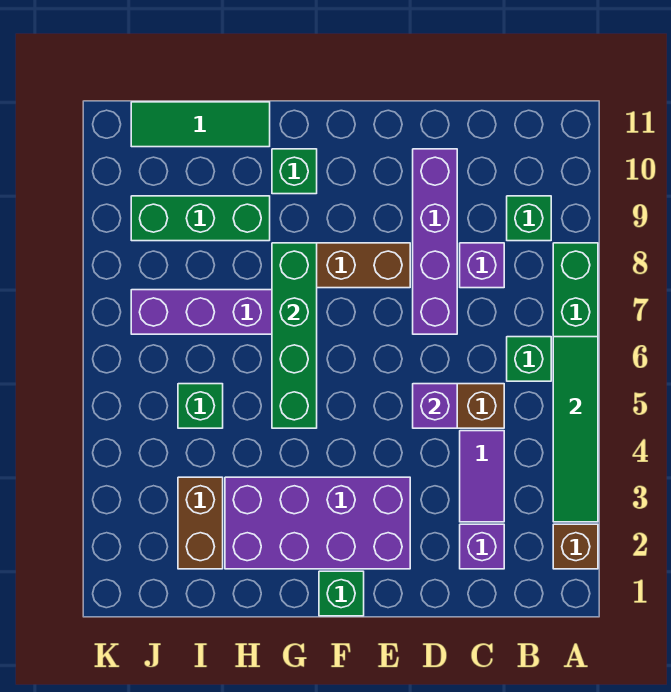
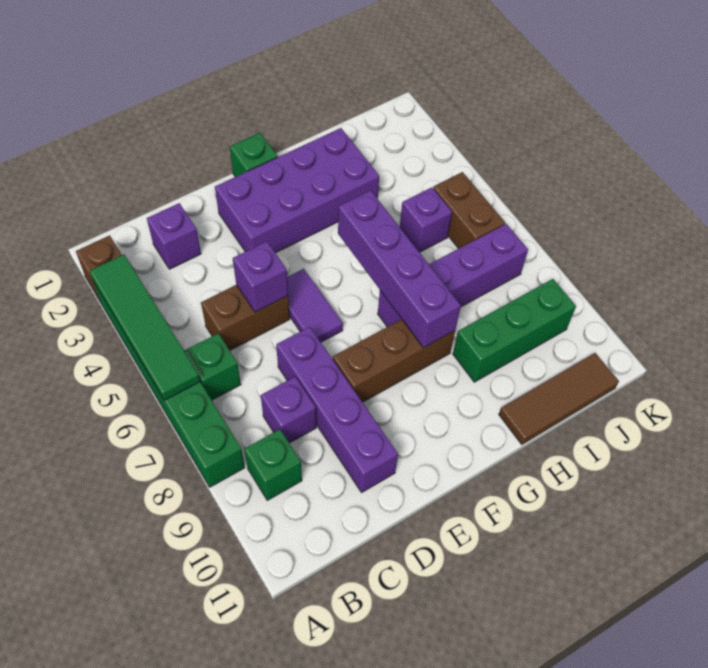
purple 1x2 tile [460,431,504,522] -> purple 1x2 tile moved to [287,269,343,342]
green 1x4 brick [272,243,317,428] -> purple 1x4 brick [338,190,461,348]
green 1x1 brick [272,149,317,194] -> none
green 1x3 tile [131,102,270,147] -> brown 1x3 tile [499,353,619,444]
brown 1x2 brick [178,477,223,569] -> brown 1x2 brick moved to [433,172,505,249]
green 1x1 brick [178,384,223,428] -> purple 1x1 brick [400,187,452,252]

